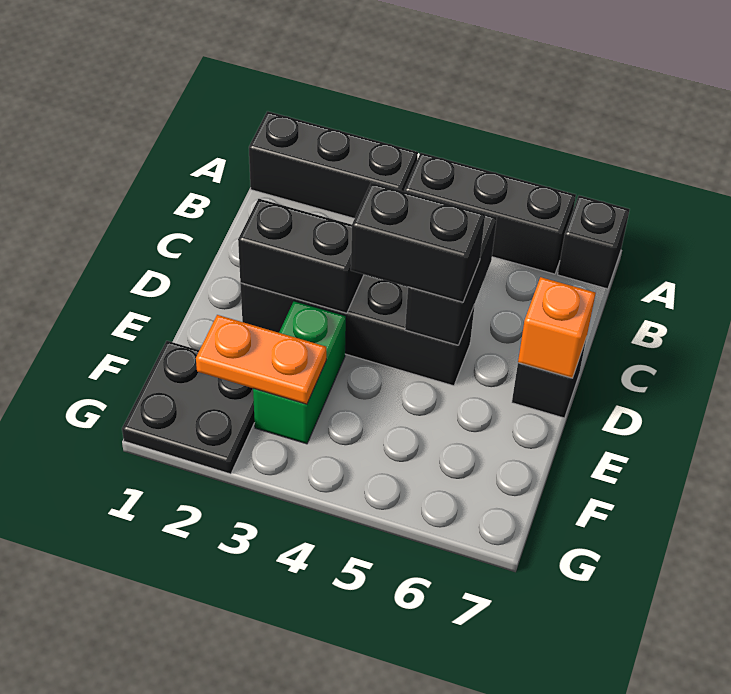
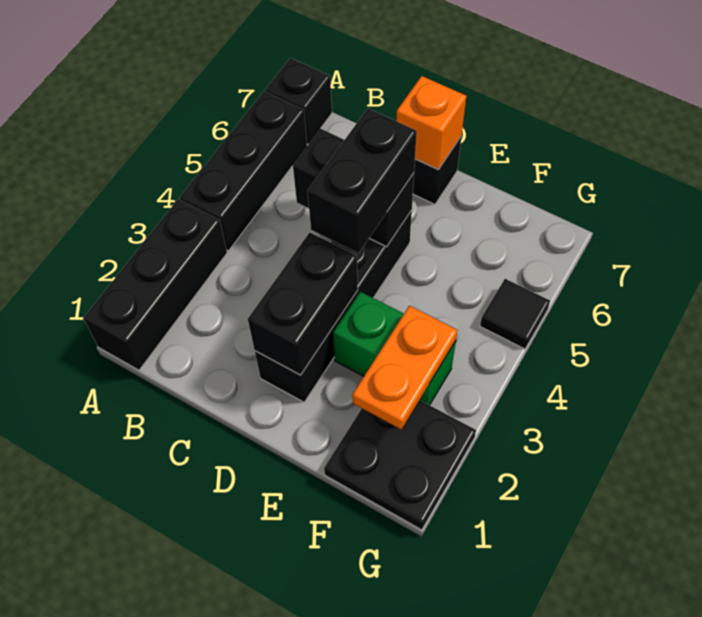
none -> black 1x1 tile [480,279,550,349]

